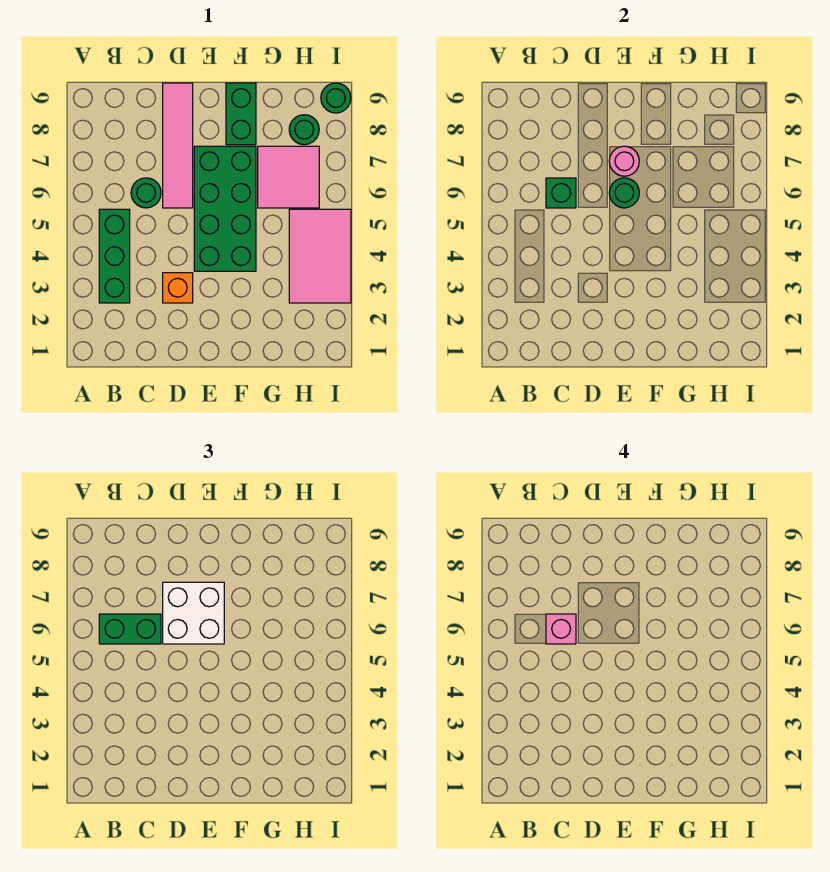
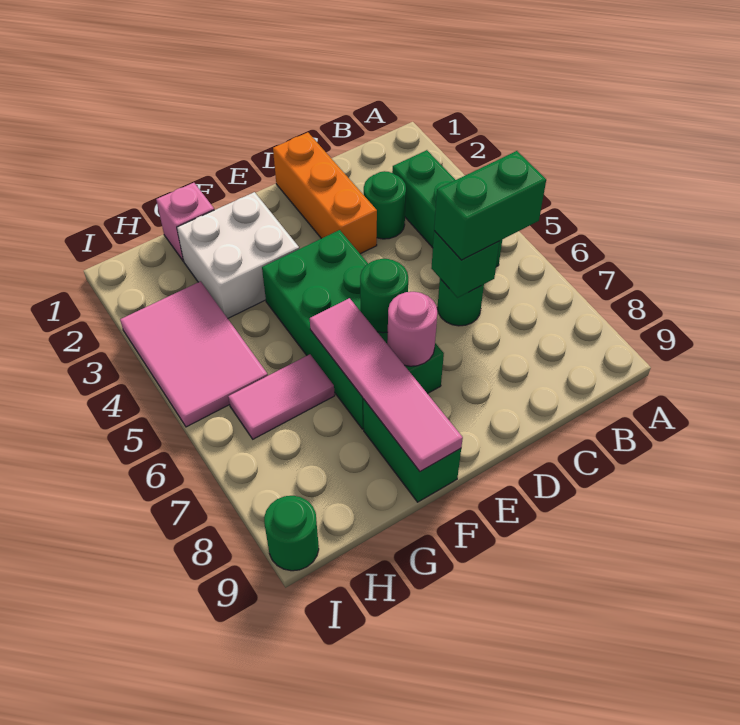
pink 1x1 brick [546,614,576,644] -> pink 1x1 brick moved to [156,183,214,261]
orange 1x1 brick [163,273,193,303] -> orange 1x3 brick [273,132,377,254]
pink 1x4 tile [163,83,193,208] -> pink 1x4 tile moved to [310,298,463,472]
white 2x2 brick [163,582,224,644] -> white 2x2 brick moved to [177,192,299,318]
pink 2x2 tile [258,146,319,208] -> pink 1x2 tile [228,354,335,439]
green 1x1 round brick [289,115,319,145] -> green 1x1 round brick moved to [364,171,406,239]

